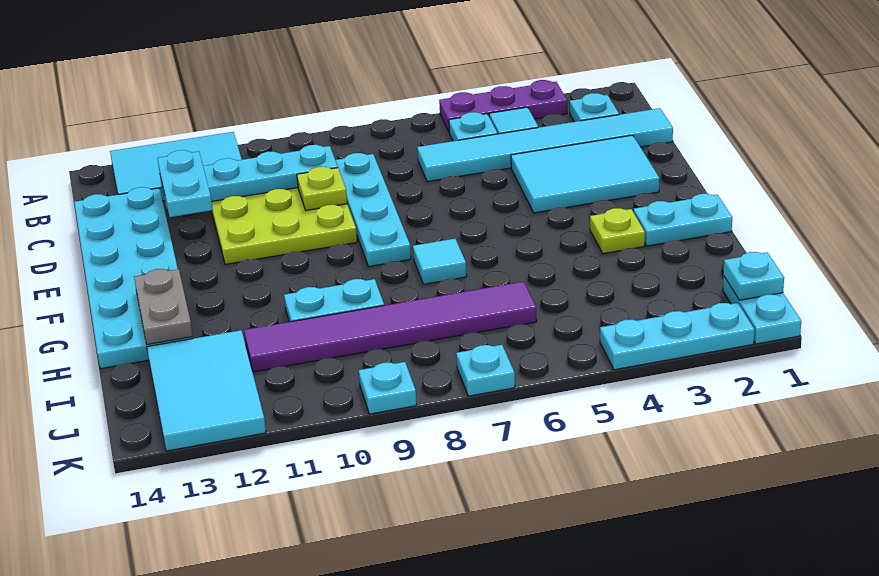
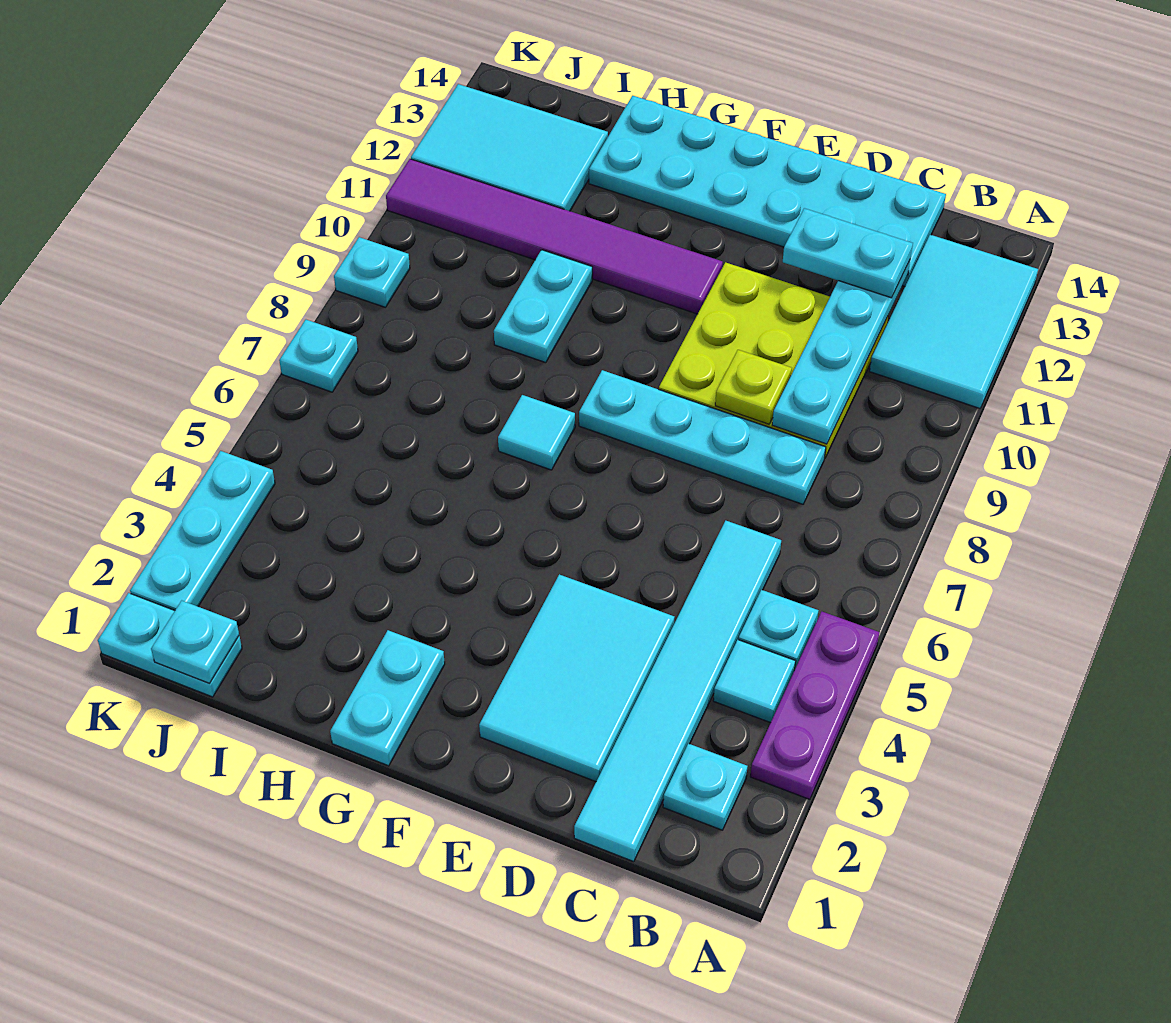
lime 1x1 plate [590,208,645,254] -> none
grey 1x2 plate [134,269,193,345] -> none
purple 1x6 tile [244,282,537,372] -> purple 1x6 tile turned to [386,159,723,314]

